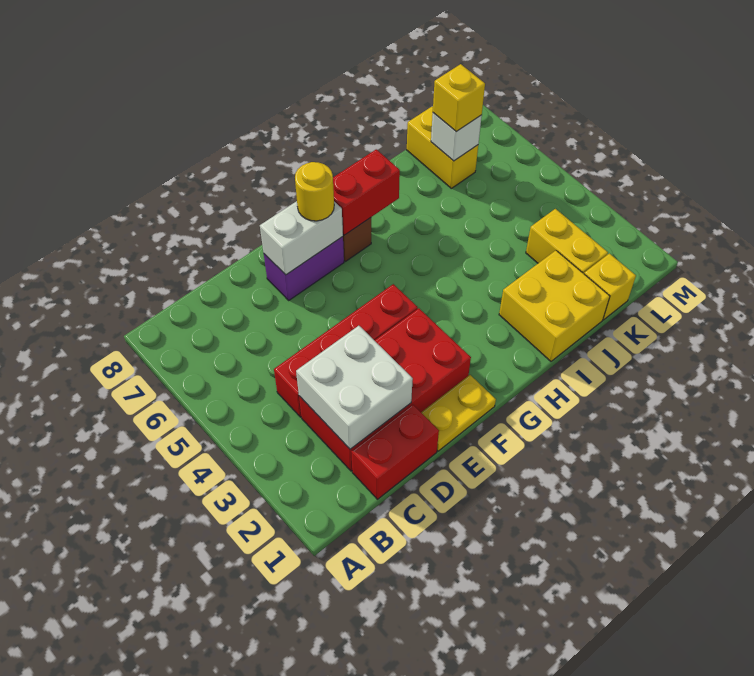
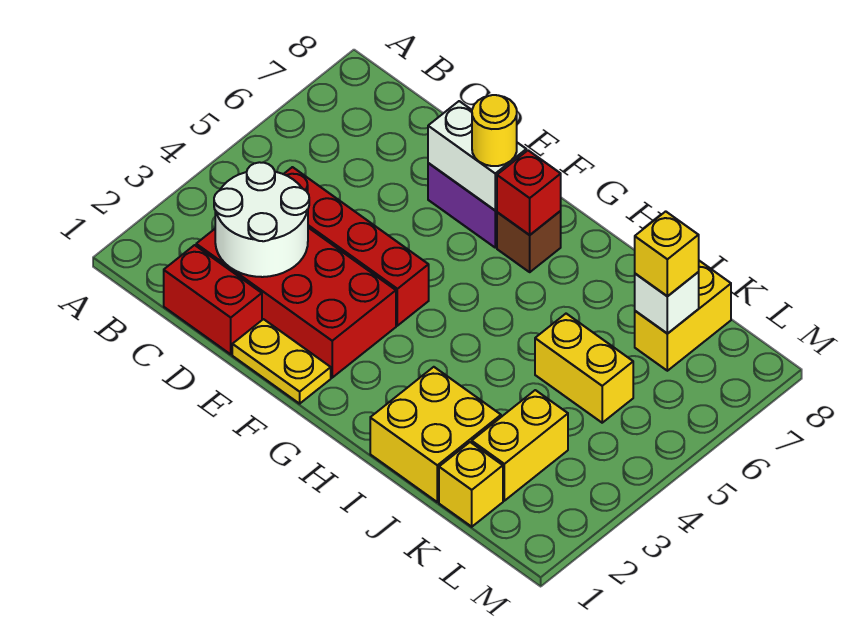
white 2x2 brick [296,326,413,449] -> white 2x2 round brick [214,162,309,277]
red 1x2 brick [333,149,400,235] -> red 1x1 brick [497,150,561,235]
none -> yellow 1x2 brick [535,314,633,423]

